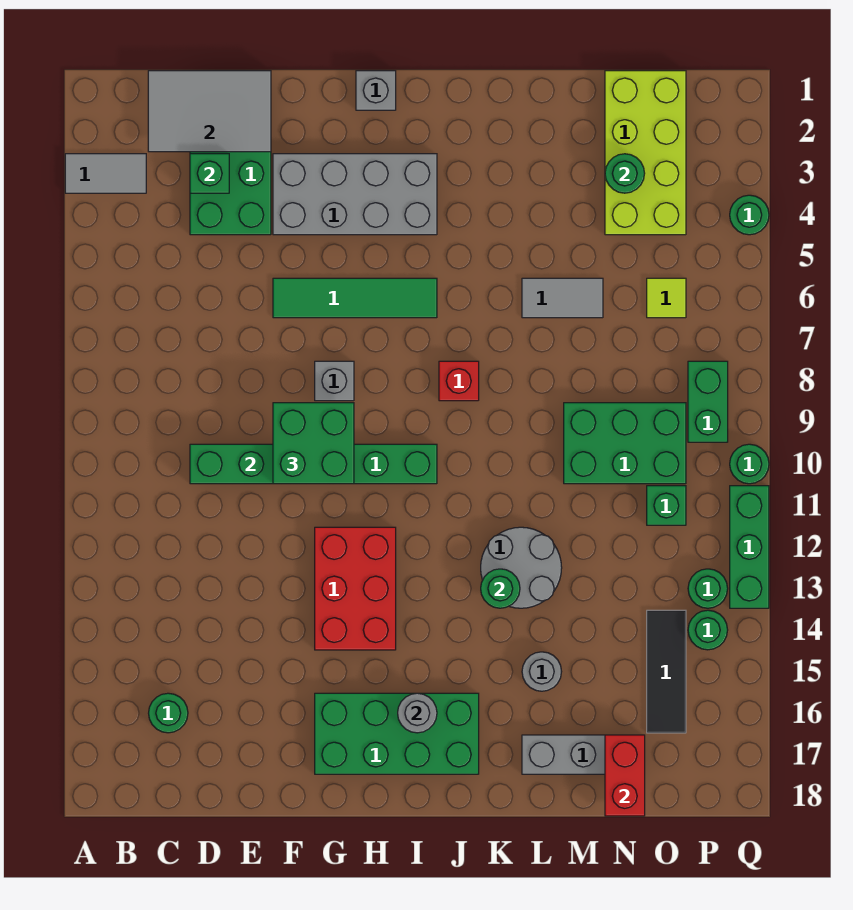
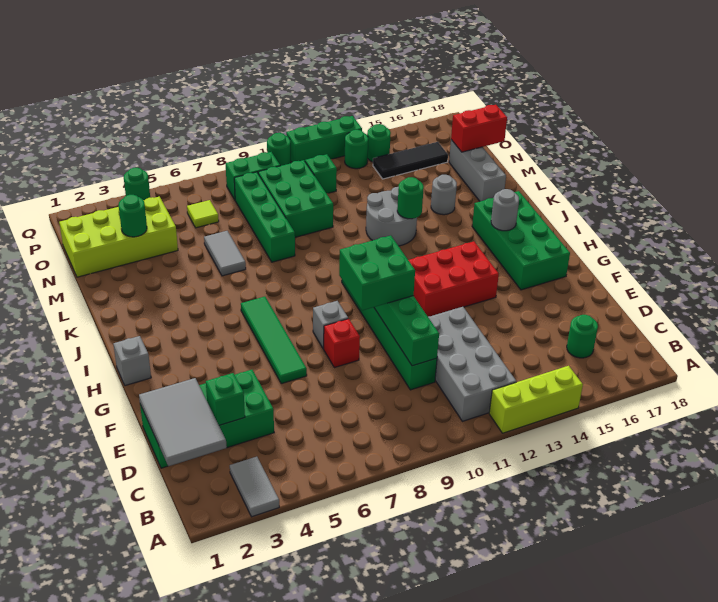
none -> lime 1x3 brick [489,366,583,433]
grey 2x4 brick [273,154,437,235] -> grey 2x4 brick moved to [428,307,516,421]
red 1x1 brick [439,361,479,401] -> red 1x1 brick moved to [324,319,360,368]
none -> green 1x4 brick [234,172,295,262]

